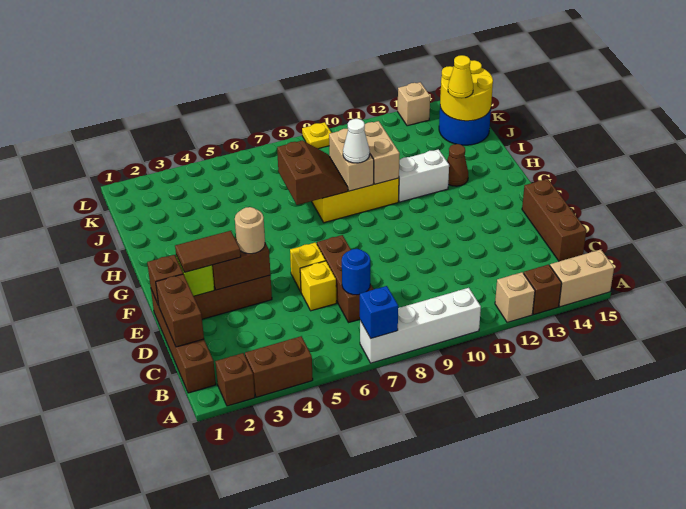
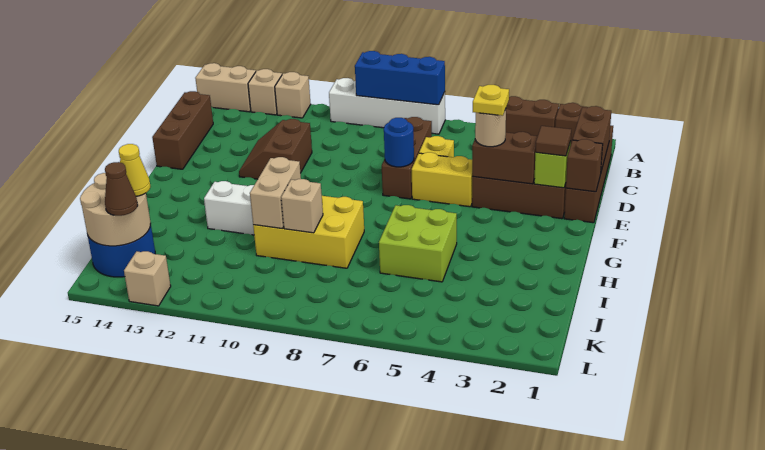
blue 1x1 brick [360,286,398,338] -> blue 1x3 brick [355,51,445,105]
brown 1x1 brick [524,265,562,314] -> tan 1x1 brick [248,69,282,115]
blue 1x1 round brick [342,249,370,295] -> blue 1x1 round brick moved to [384,118,414,167]
brown 1x2 tile [175,231,241,272] -> brown 1x1 tile [536,126,571,156]
yellow 1x1 brick [290,242,326,291] -> yellow 1x2 brick [412,152,473,207]
none -> lime 2x2 brick [379,205,457,282]
brown 2x2 slope [277,140,348,205] -> brown 2x2 slope moved to [239,119,312,179]
tan 1x2 brick [329,129,374,191] -> tan 1x1 brick [281,179,323,233]
white 1x1 cone [343,119,370,163] -> none
brown 1x1 cone [447,144,468,186] -> brown 1x1 cone moved to [105,162,138,216]
yellow 2x2 round brick [440,60,493,121] -> tan 2x2 round brick [80,173,151,246]
yellow 1x1 plate [302,122,331,149] -> yellow 1x1 plate moved to [473,85,509,116]

